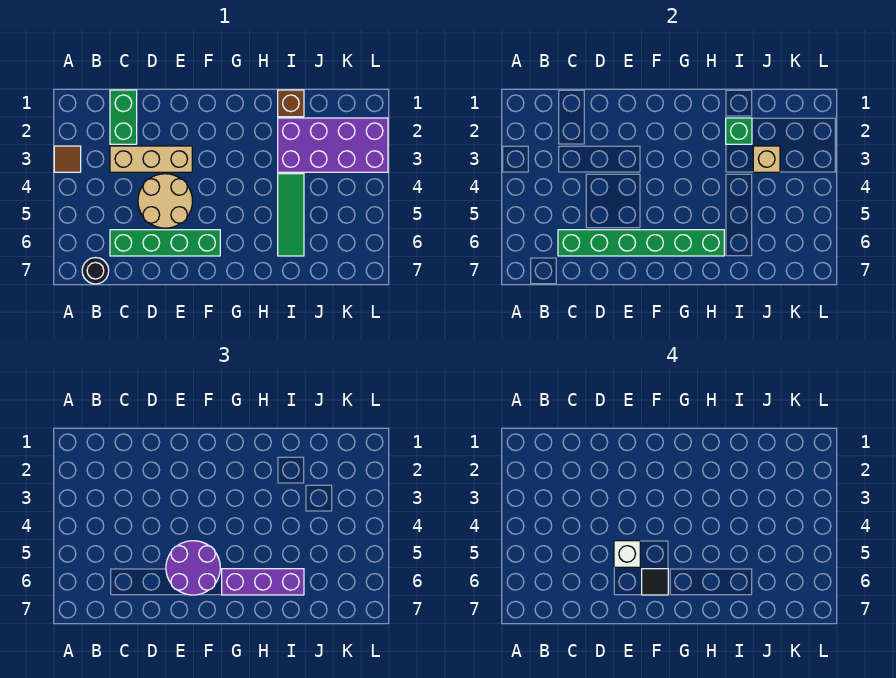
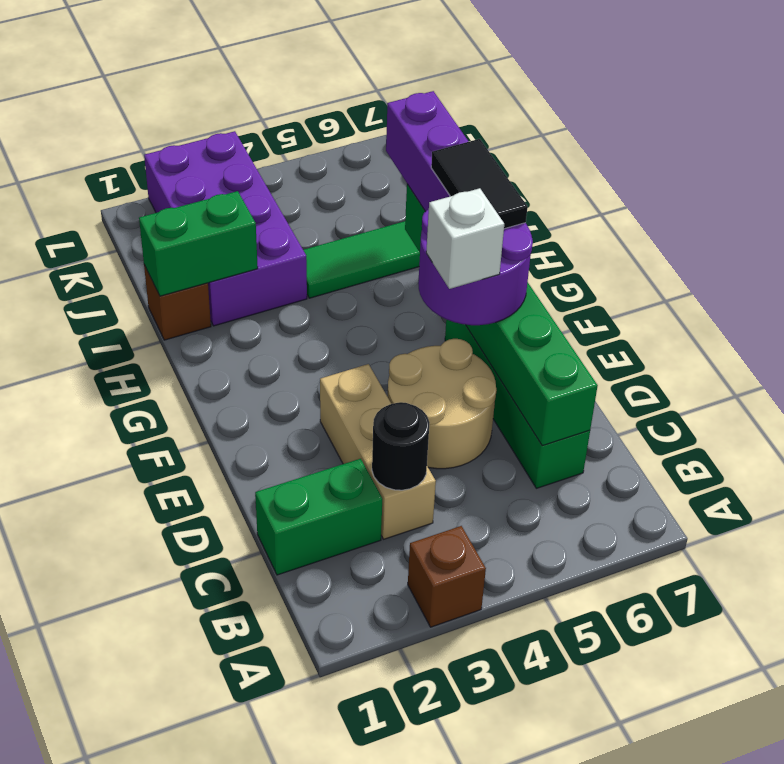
brown 1x1 tile [54,146,81,172] -> brown 1x1 brick [408,526,486,627]
black 1x1 round brick [82,258,109,284] -> black 1x1 round brick moved to [372,402,430,490]
black 1x1 tile [642,569,668,595] -> black 1x2 tile [431,139,528,229]
green 1x1 brick [726,118,752,144] -> green 1x2 brick [139,191,258,296]
tan 1x1 brick [753,146,780,172] -> none

